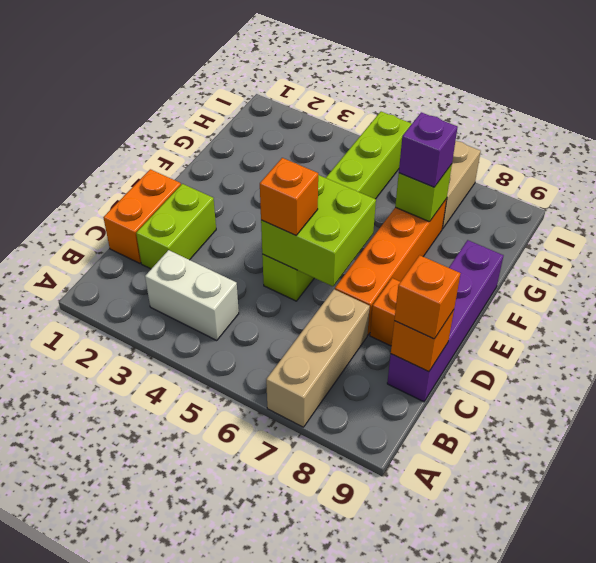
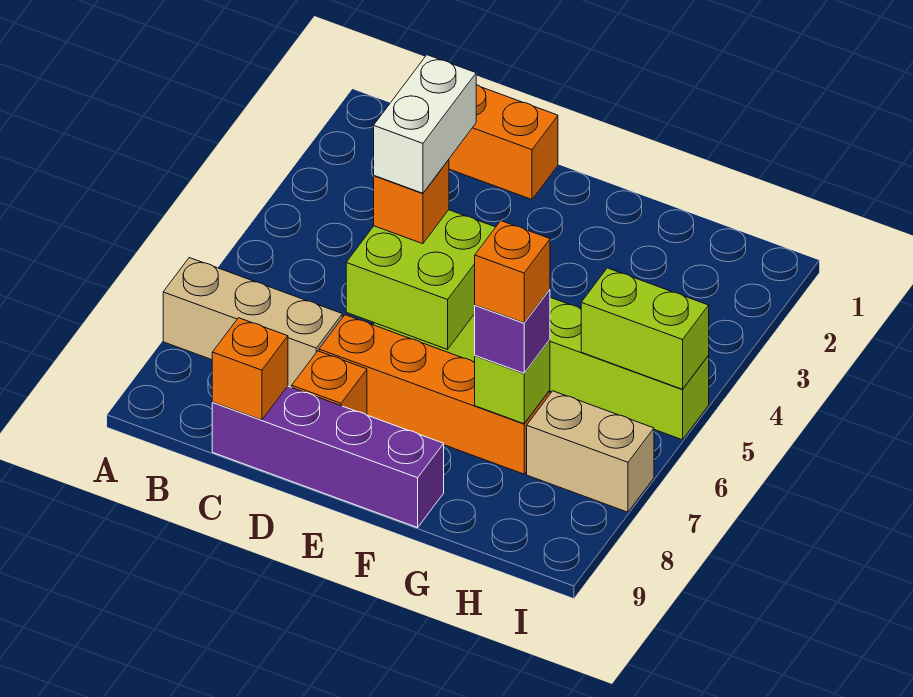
white 1x2 brick [145,250,239,341] -> white 1x2 brick moved to [374,55,476,193]
lime 1x2 brick [136,184,216,269] -> lime 1x2 brick moved to [581,268,709,389]
orange 1x1 brick [394,255,461,339] -> orange 1x1 brick moved to [475,221,550,323]

